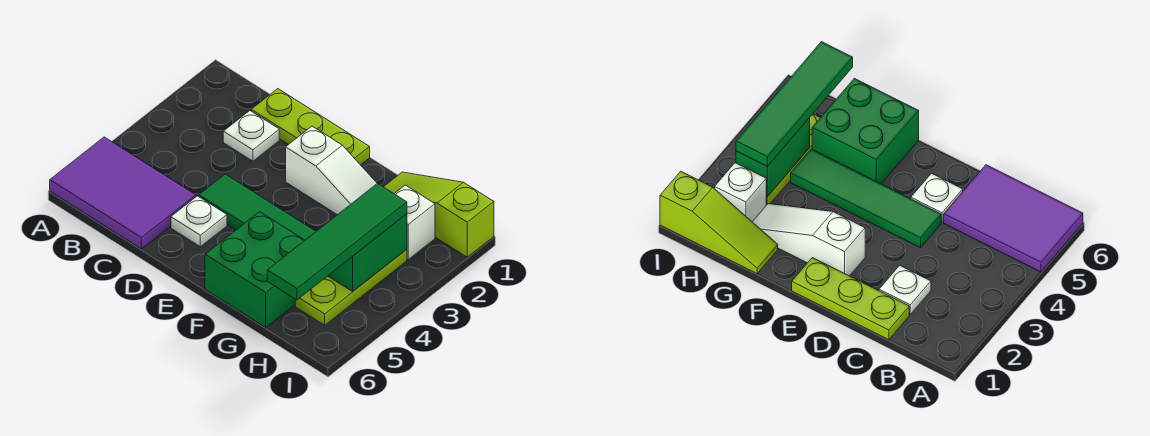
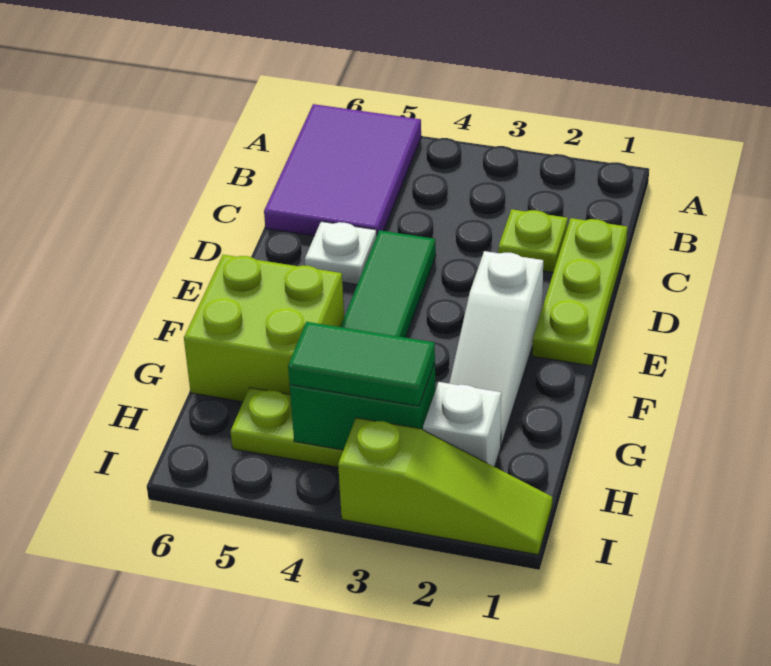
white 1x1 plate [223,111,279,161] -> lime 1x1 plate [498,209,568,272]
green 2x2 brick [205,212,305,327] -> lime 2x2 brick [184,255,344,402]
lime 1x3 slope [384,172,494,257] -> lime 1x3 slope turned to [338,418,552,555]
green 1x4 tile [267,183,407,300] -> green 1x2 tile [288,322,435,406]

